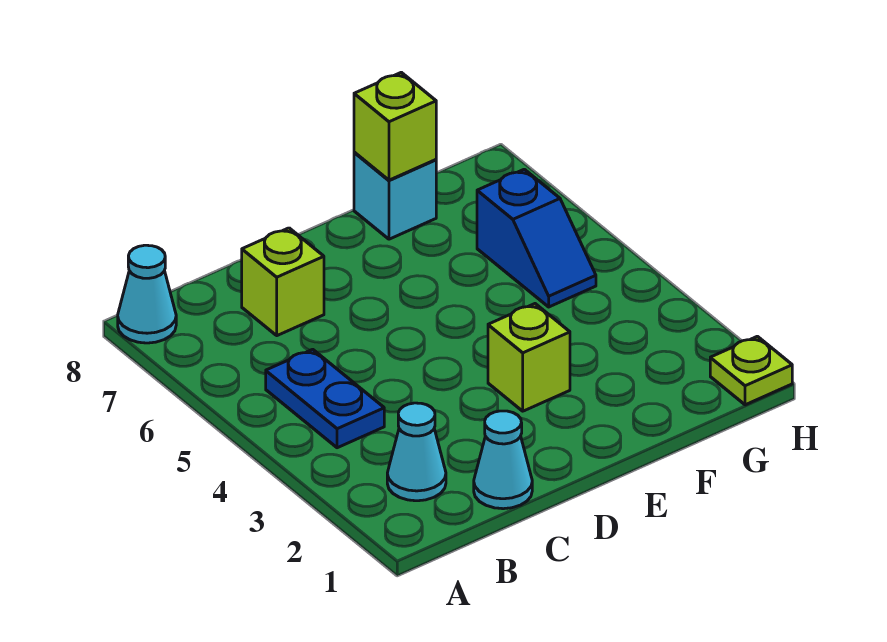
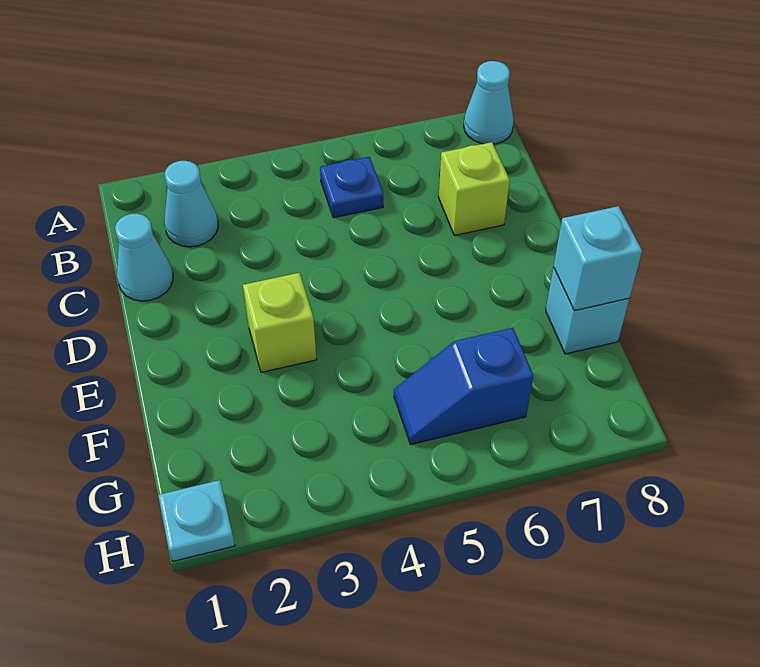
blue 1x2 plate [266,349,384,448] -> blue 1x1 plate [320,157,383,218]
lime 1x1 brick [354,72,436,180] -> cyan 1x1 brick [554,206,642,311]
lime 1x1 plate [710,336,792,405] -> cyan 1x1 plate [158,480,235,561]

